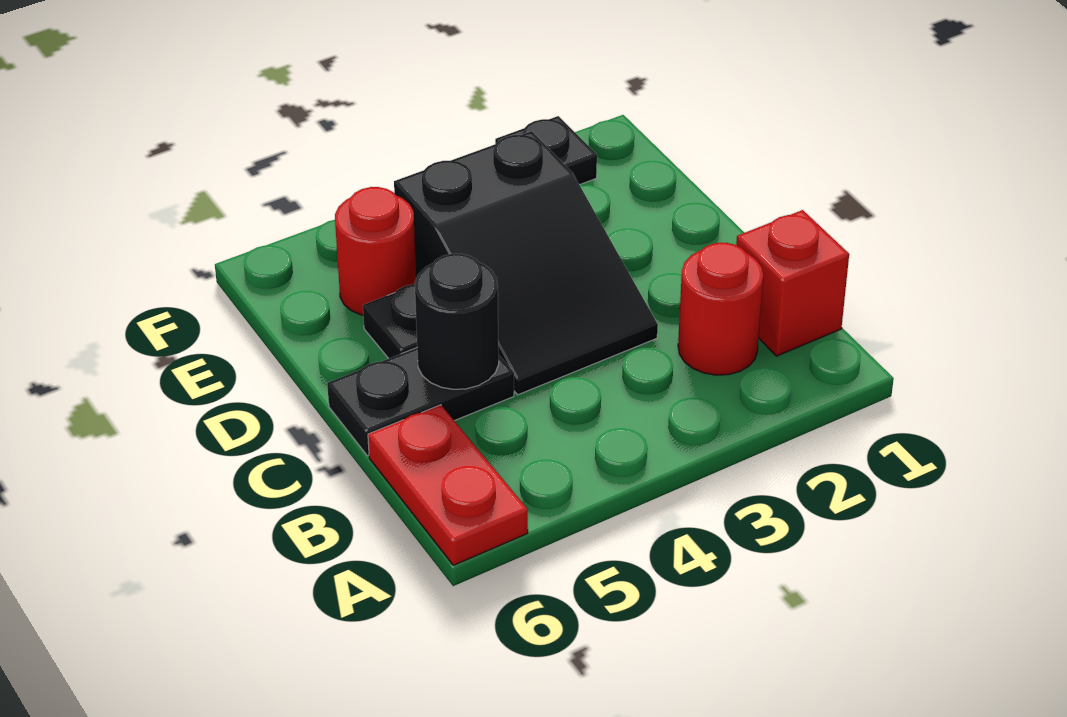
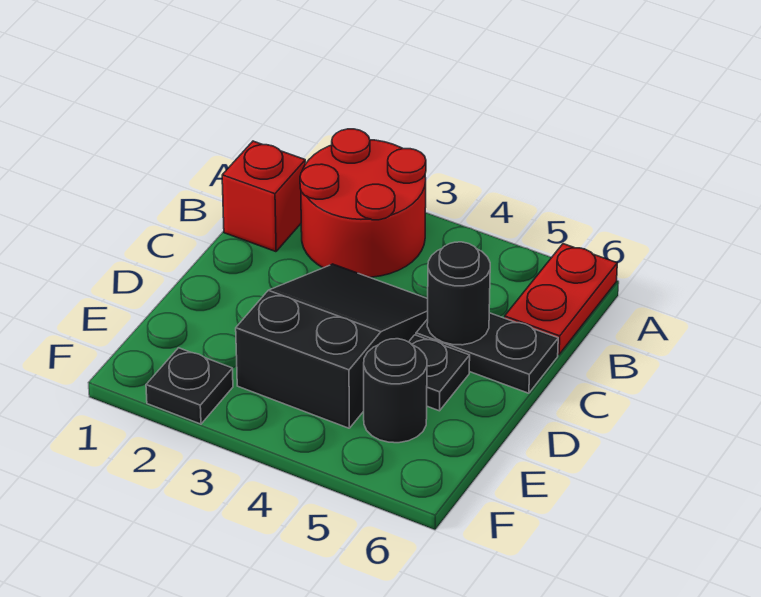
red 1x1 round brick [678,243,763,375] -> red 2x2 round brick [300,129,426,277]
red 1x1 round brick [335,187,416,315] -> black 1x1 round brick [364,339,427,443]

